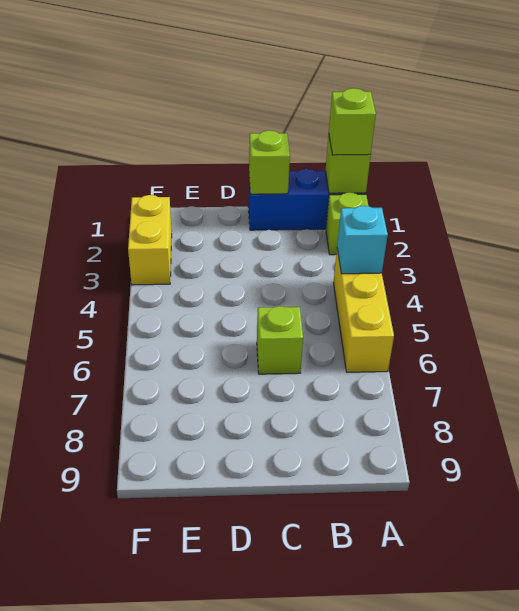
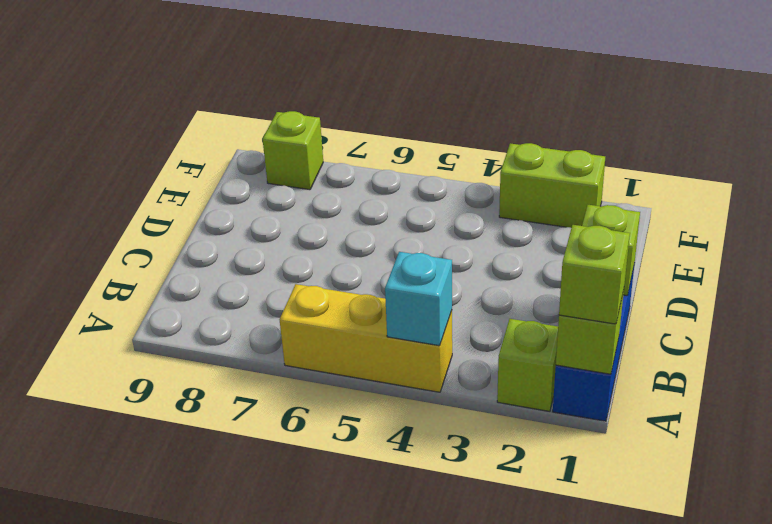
lime 1x1 brick [257,306,303,374] -> lime 1x1 brick moved to [263,111,323,190]
yellow 1x2 brick [128,195,172,285] -> lime 1x2 brick [499,143,605,228]

